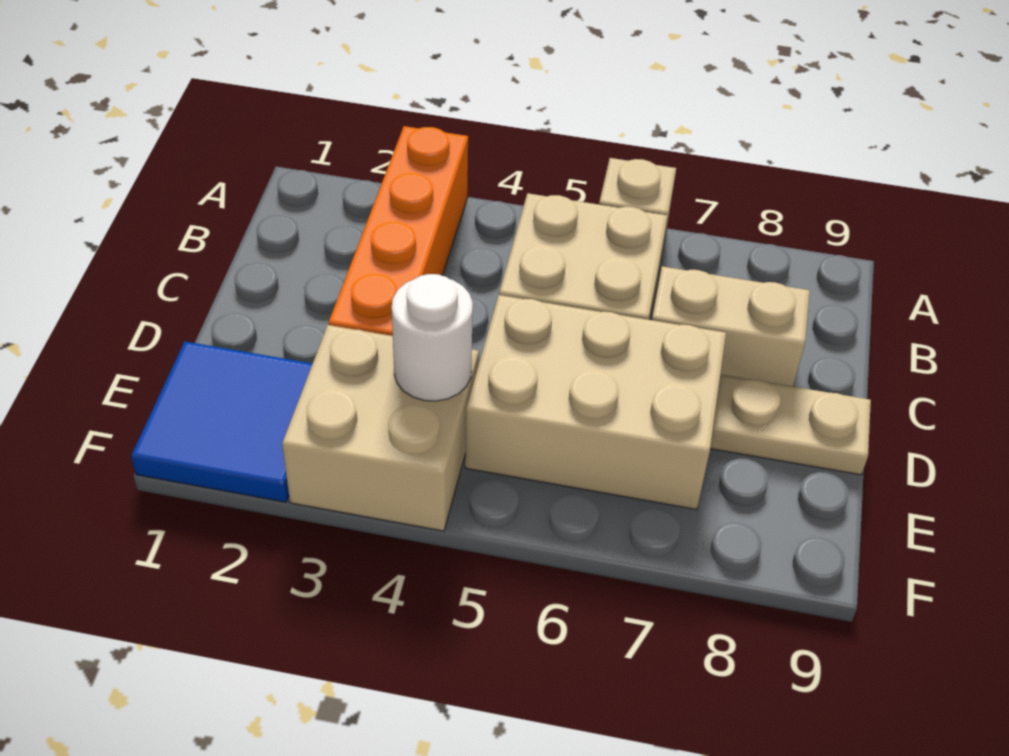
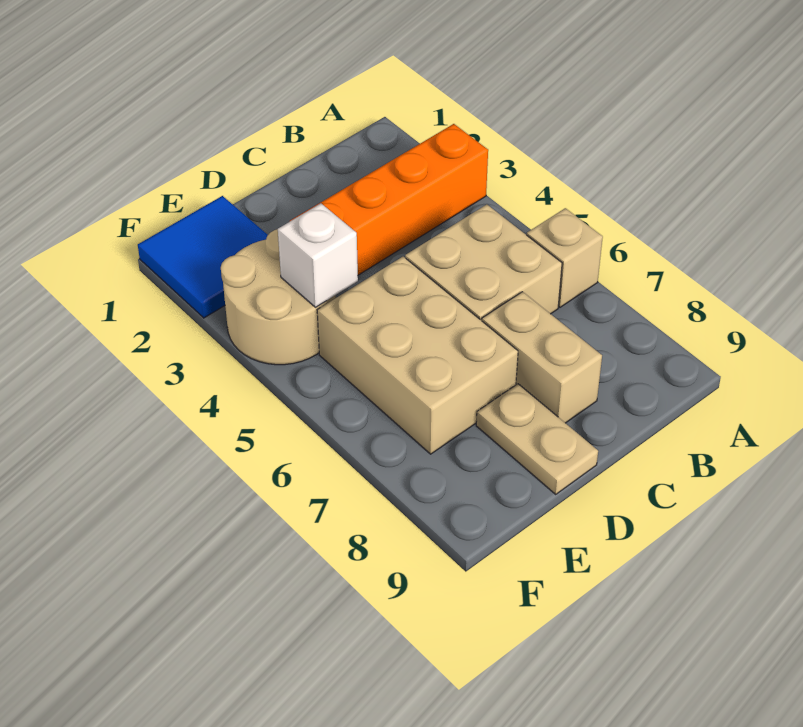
tan 2x2 brick [282,325,479,531] -> tan 2x2 round brick [221,229,336,365]
white 1x1 round brick [392,274,473,401] -> white 1x1 brick [278,203,358,307]

